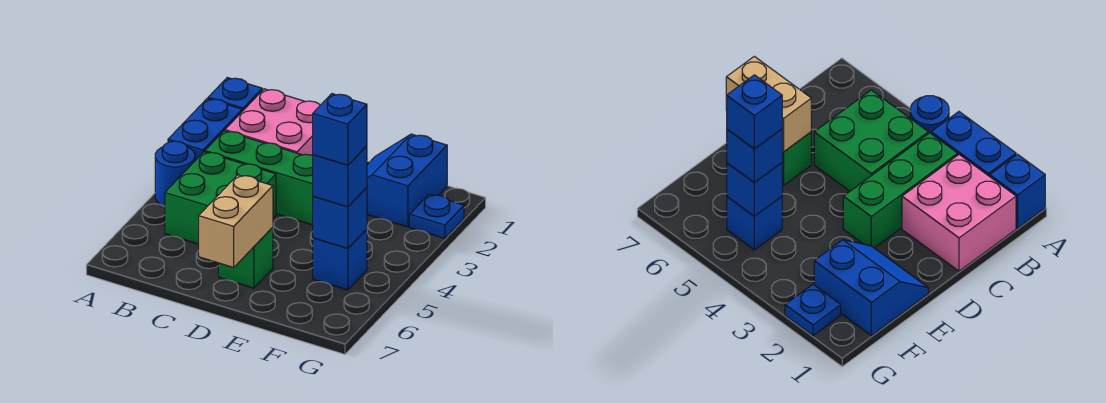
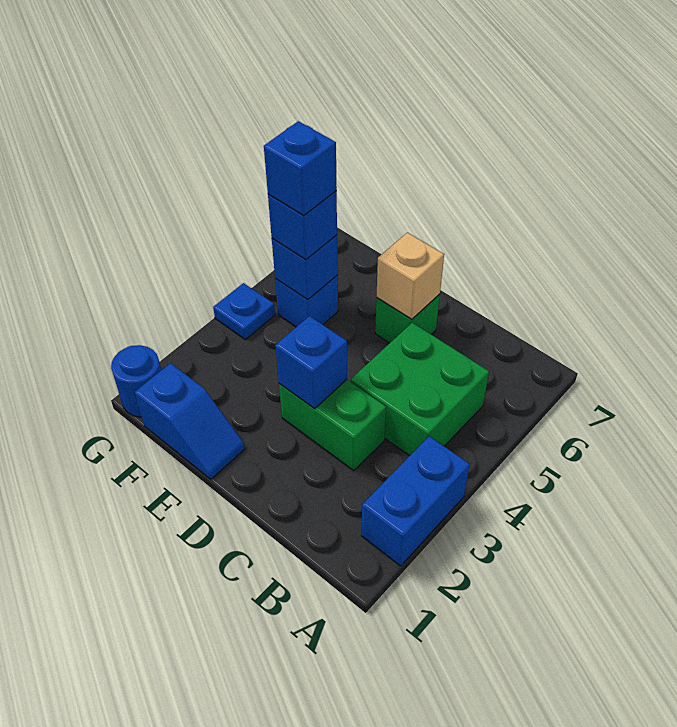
blue 1x1 brick [208,77,262,111] -> blue 1x1 brick moved to [275,316,347,409]
blue 1x1 round brick [155,141,195,206] -> blue 1x1 round brick moved to [111,345,161,417]
pink 2x2 brick [225,89,320,155] -> none
green 1x3 brick [205,131,313,225] -> green 1x2 brick [279,380,386,471]
tan 1x2 brick [199,175,273,267] -> tan 1x1 brick [377,233,444,319]
blue 2x2 slope [367,134,447,227] -> blue 1x2 slope [135,363,245,479]
blue 1x1 plate [410,195,464,238] -> blue 1x1 plate moved to [213,283,275,339]

